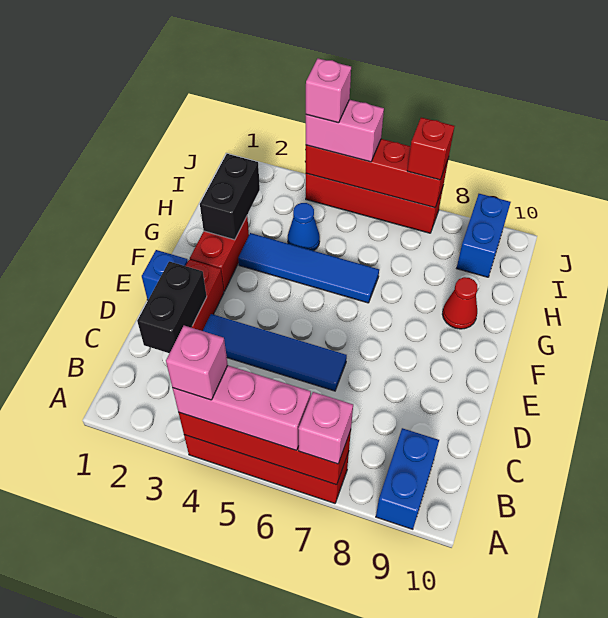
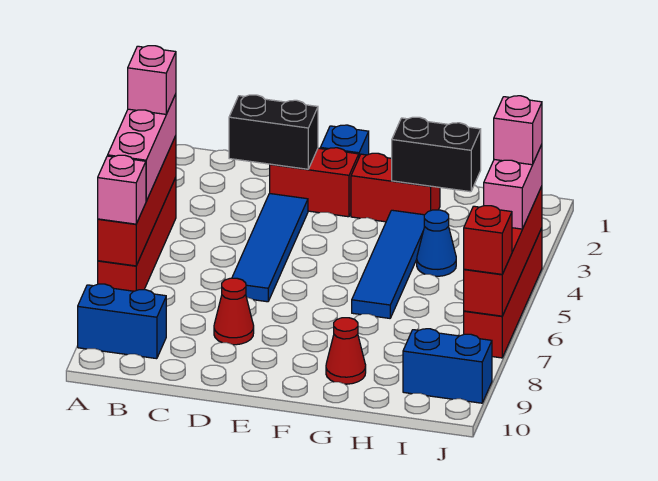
none -> red 1x1 cone [214,278,254,345]

